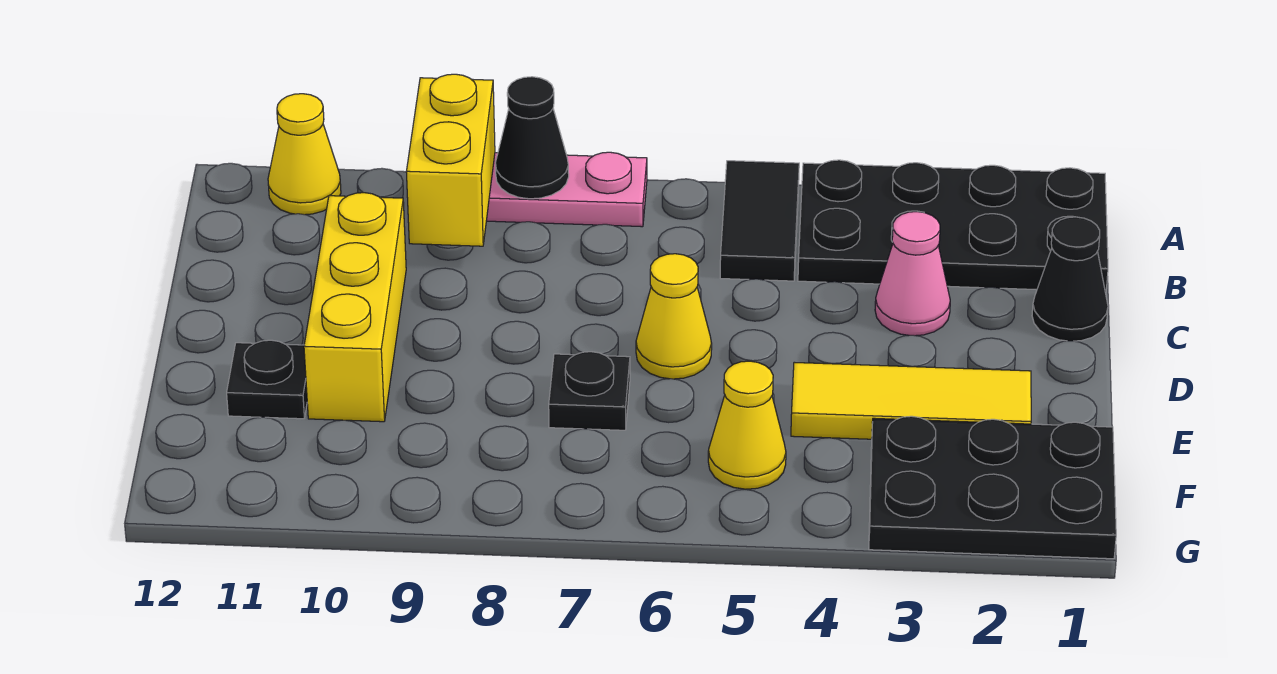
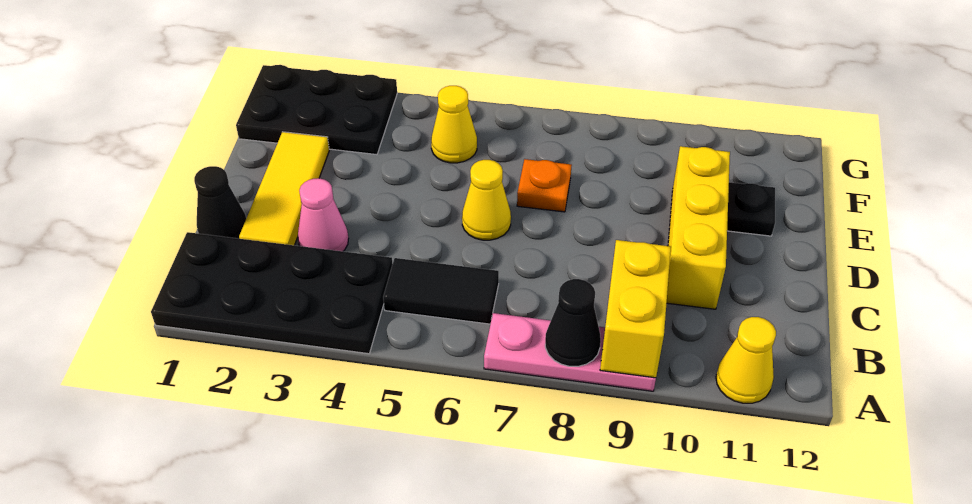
black 1x2 tile [720,161,799,281] -> black 1x2 tile turned to [383,258,499,324]
yellow 1x3 tile [791,362,1031,439] -> yellow 1x3 tile turned to [239,132,329,245]
black 1x1 plate [549,352,630,430] -> orange 1x1 plate [517,159,572,212]

